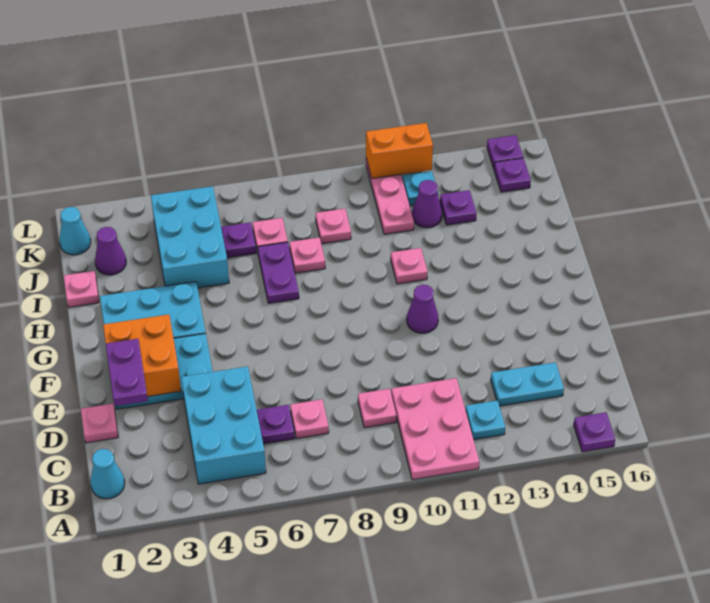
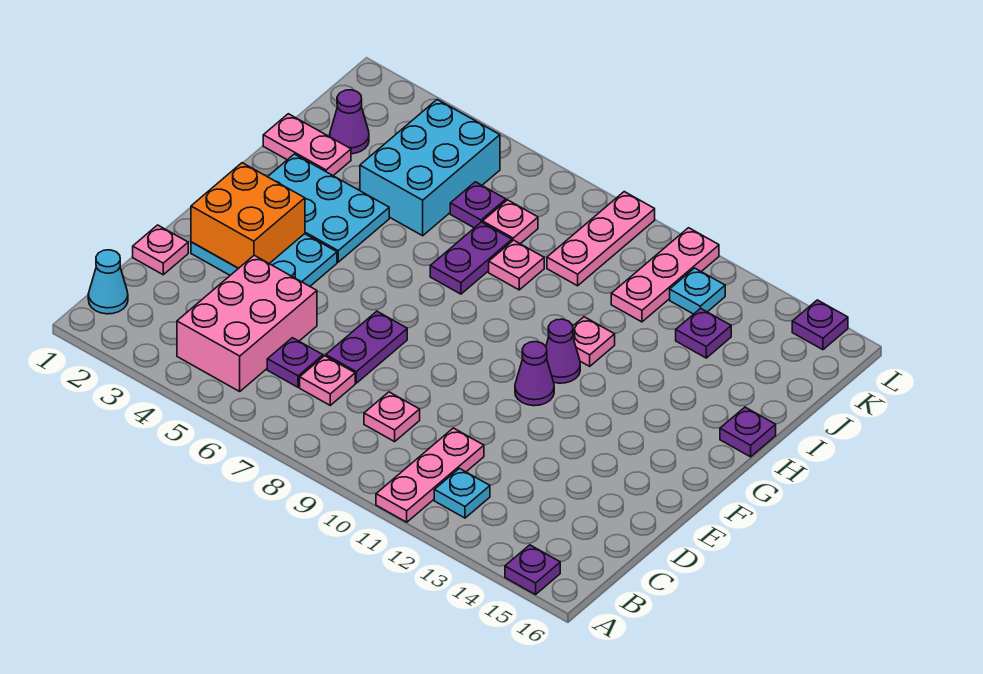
pink 2x3 plate [391,378,479,480] -> pink 1x3 plate [376,428,484,522]
cyan 2x3 brick [181,366,266,484] -> pink 2x3 brick [177,255,317,391]
cyan 1x2 plate [491,362,564,406] -> none
purple 1x2 plate [106,339,148,406] -> purple 1x2 plate moved to [326,311,407,383]
pink 1x1 plate [64,271,99,307] -> pink 1x2 plate [263,114,351,175]
pink 1x1 plate [316,209,351,244] -> pink 1x3 plate [547,192,655,286]
purple 1x1 cone [412,180,442,228] -> purple 1x1 cone moved to [546,319,580,383]
cyan 1x1 cone [59,207,91,255] -> none
purple 1x1 plate [494,158,531,192] -> purple 1x1 plate moved to [720,407,776,457]
orange 1x2 brick [366,123,433,178] -> none

